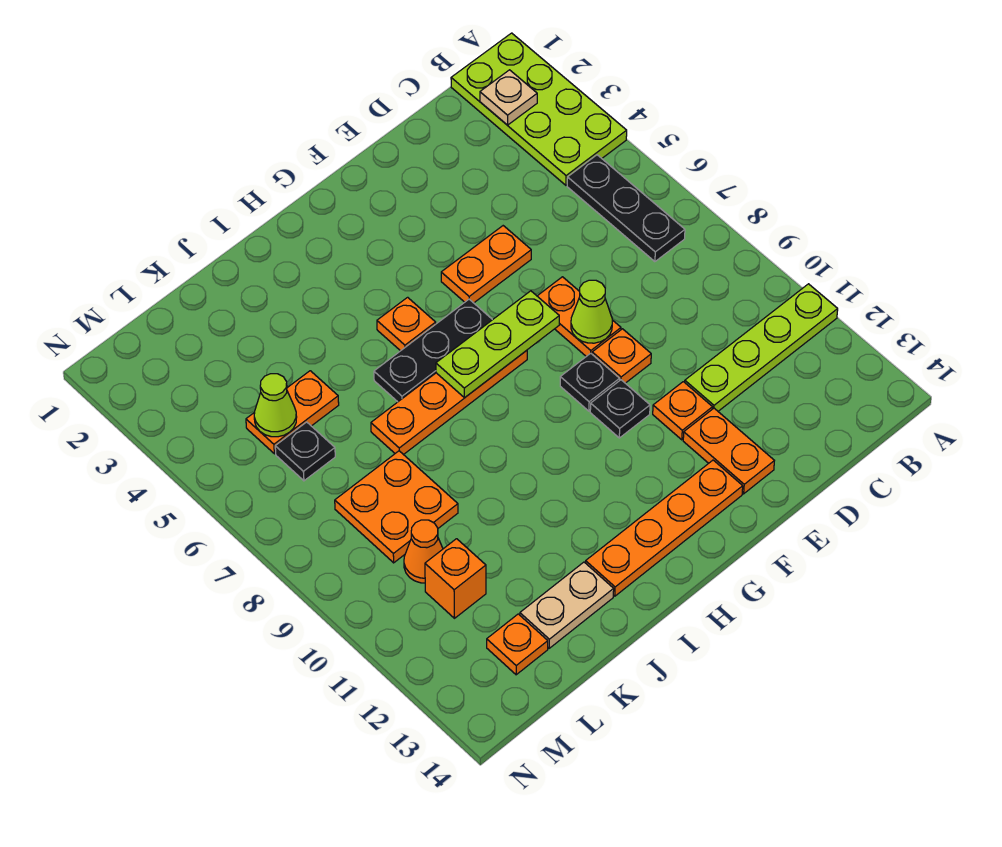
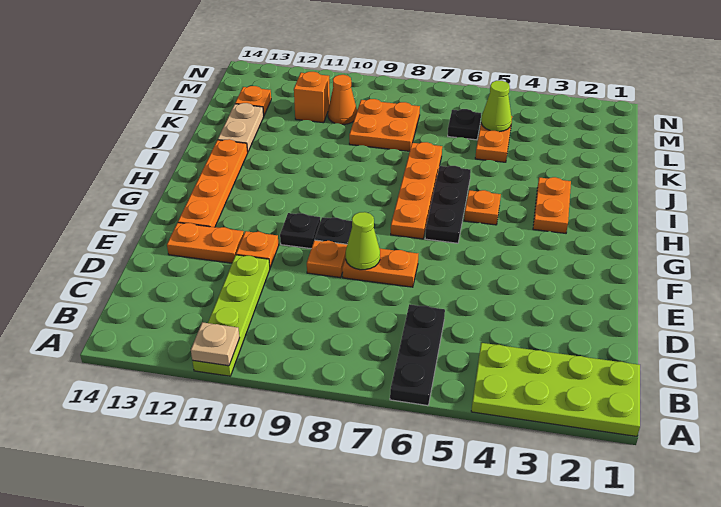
tan 1x1 plate [480,70,537,125] -> tan 1x1 plate moved to [191,322,240,366]
black 1x3 plate [567,155,685,262] -> black 1x3 plate turned to [390,304,445,406]
orange 1x2 plate [441,226,531,303] -> orange 1x2 plate moved to [533,177,571,233]
lime 1x3 plate [436,291,559,398] -> none

